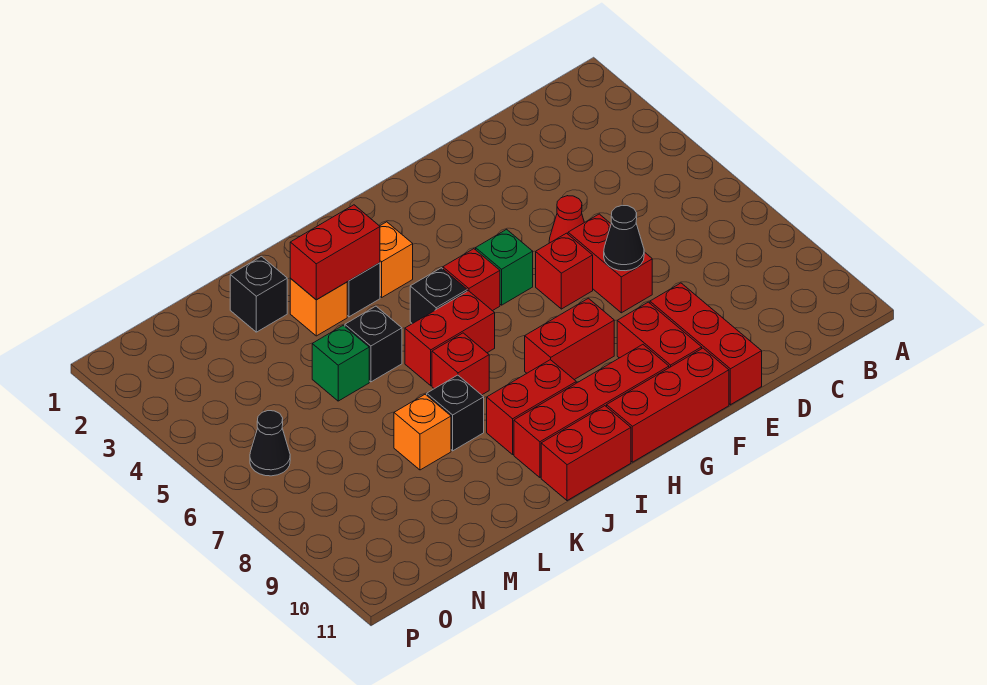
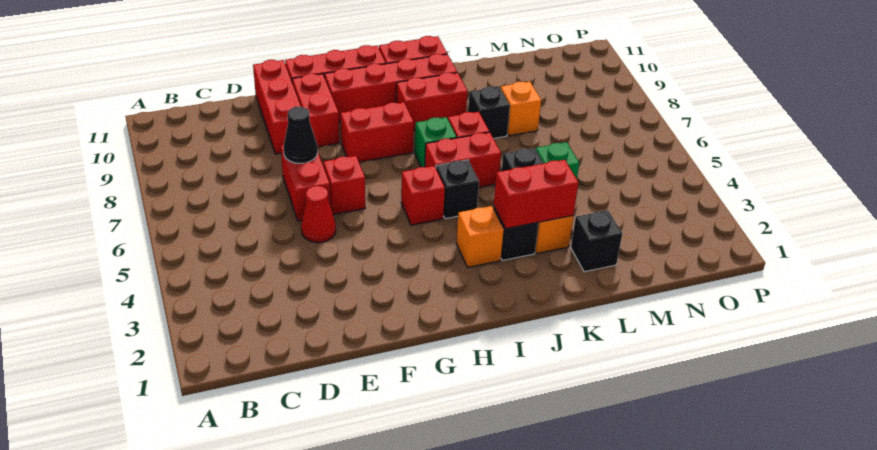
green 1x1 brick [476,229,533,305] -> green 1x1 brick moved to [415,117,457,167]
black 1x1 cone [250,411,290,476] -> none

